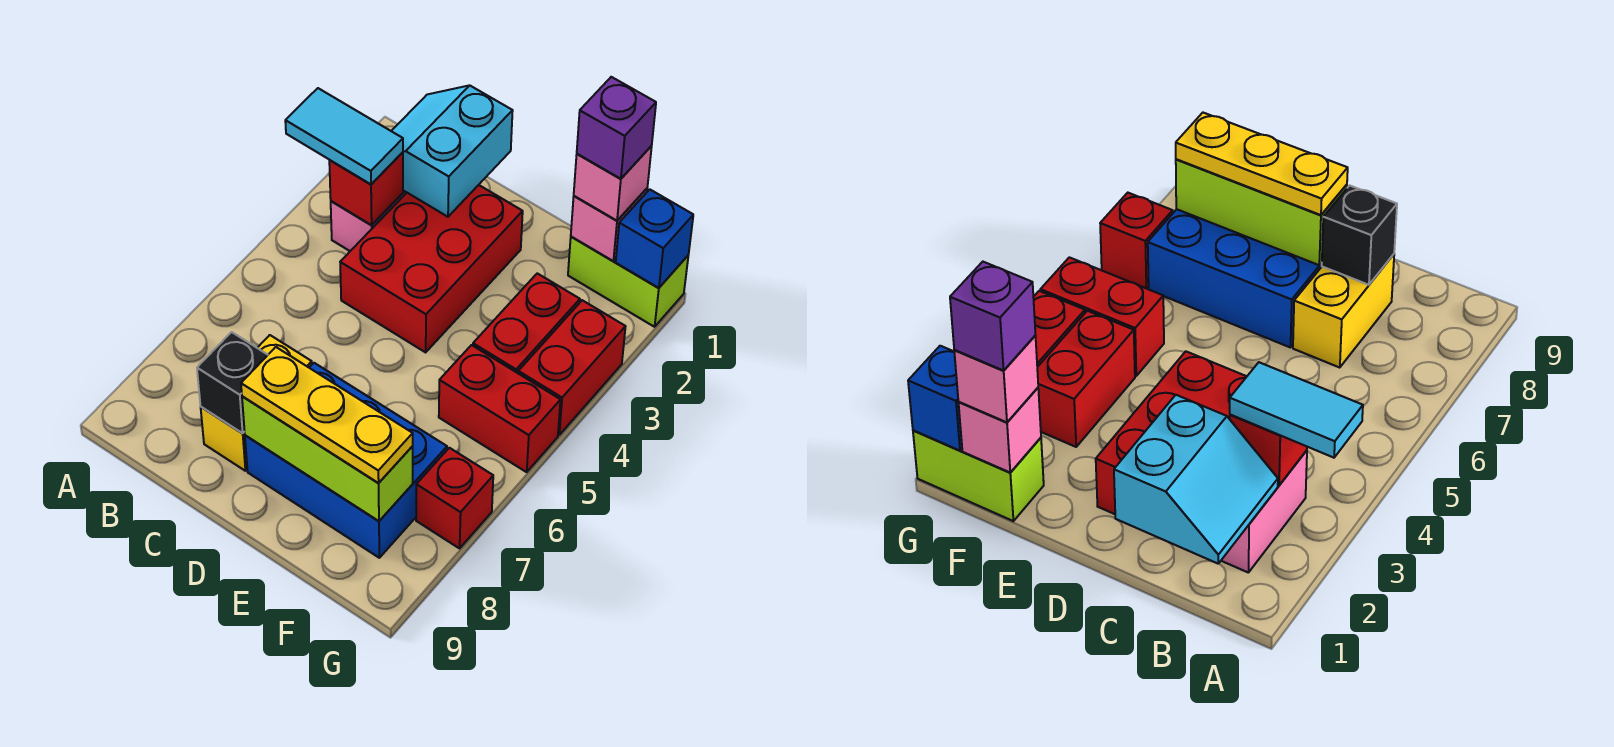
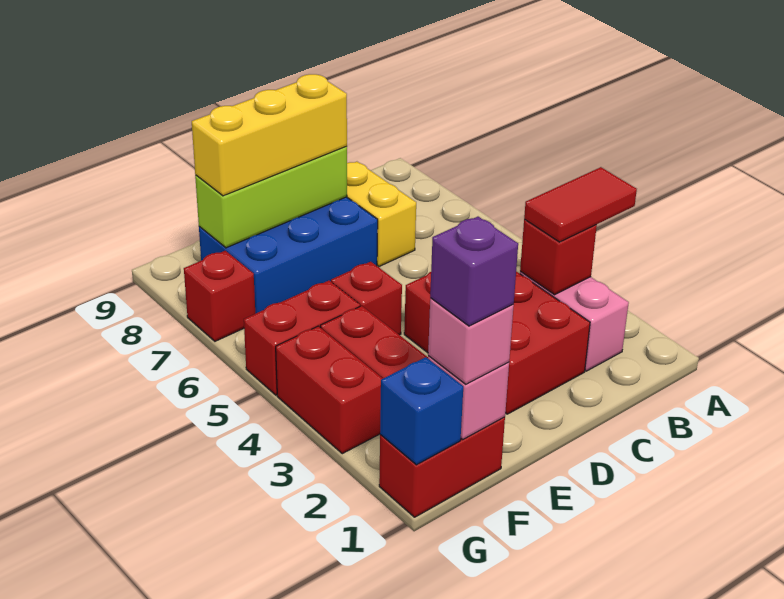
cyan 1x2 tile [285,88,403,184] -> red 1x2 tile [524,167,637,242]
cyan 2x2 slope [392,85,513,217] -> none
black 1x1 brick [197,332,267,433] -> none
yellow 1x3 plate [241,347,413,483] -> yellow 1x3 brick [192,74,347,196]
none -> red 1x1 brick [331,262,402,335]
lime 1x2 brick [568,237,688,327] -> red 1x2 brick [379,417,505,517]

